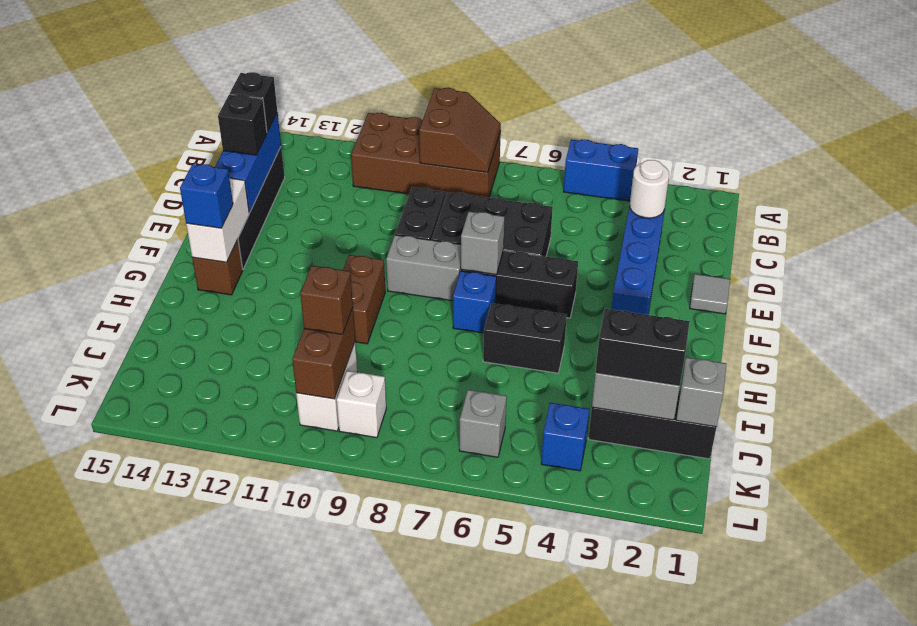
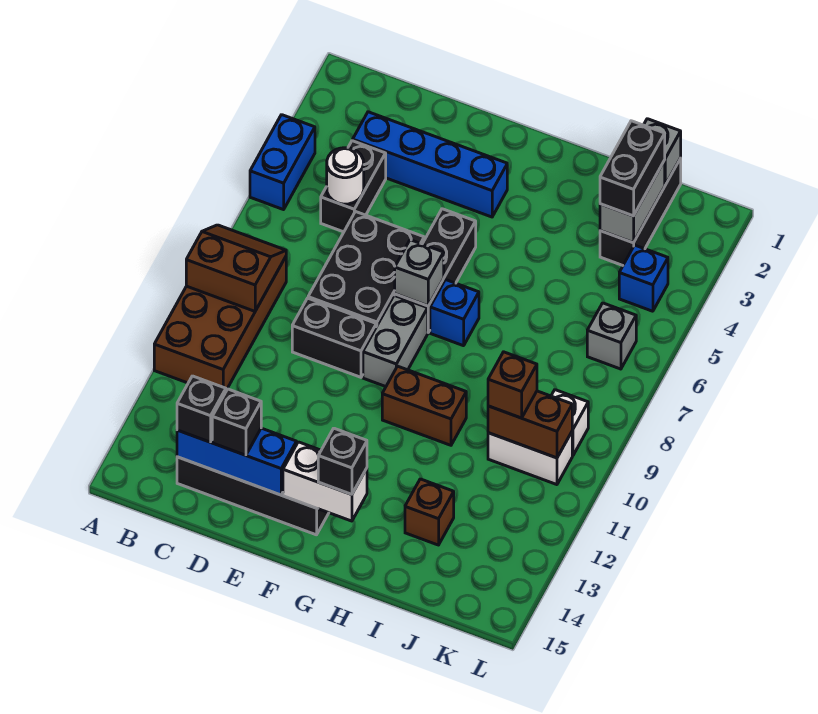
white 1x1 round brick [630,160,669,218] -> white 1x1 round brick moved to [327,148,364,204]
grey 1x1 tile [690,274,730,314] -> none
brown 1x1 brick [192,239,243,295] -> brown 1x1 brick moved to [405,479,454,545]
blue 1x1 brick [180,164,233,228] -> black 1x1 brick [318,428,367,494]
black 1x2 brick [483,303,567,373] -> black 1x2 brick moved to [321,141,386,232]

